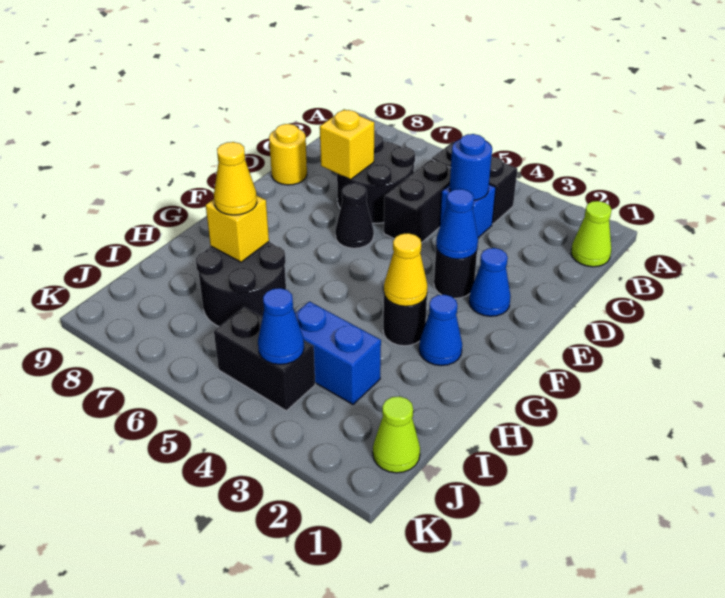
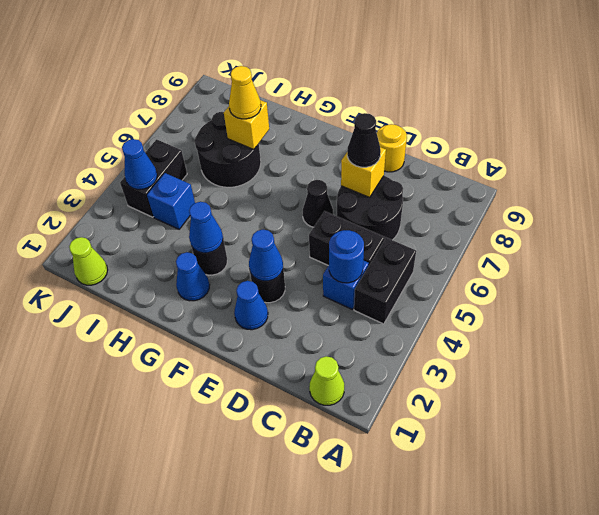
none -> black 1x1 cone [347,113,381,167]
yellow 1x1 cone [384,233,428,306] -> blue 1x1 cone [189,202,223,253]
blue 1x2 brick [295,301,381,404] -> blue 1x1 brick [147,173,195,229]

